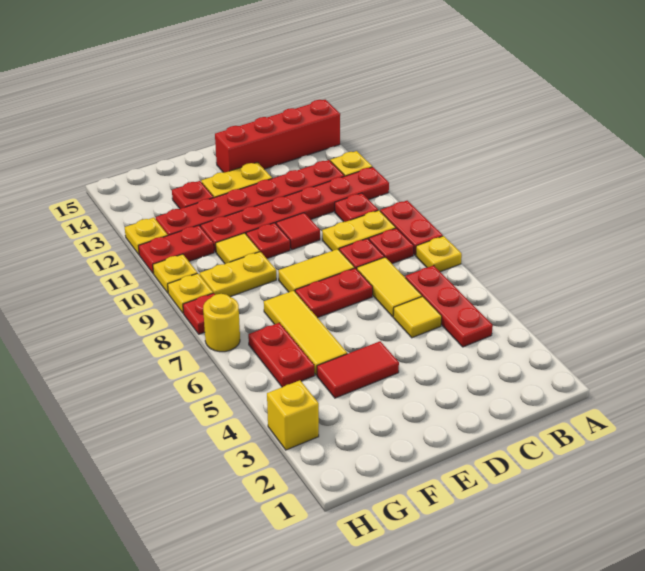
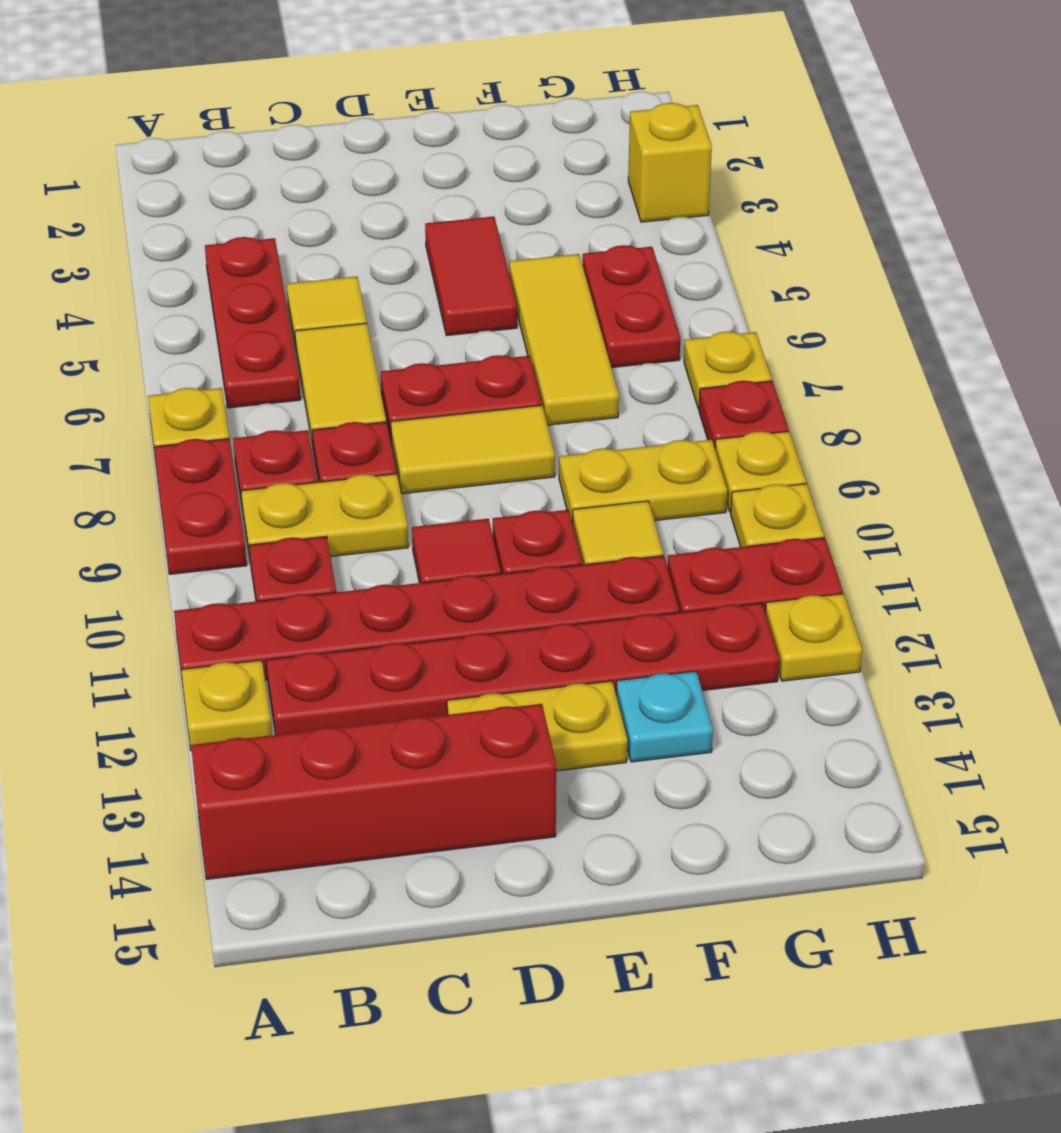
red 1x2 tile [317,341,399,398] -> red 1x2 tile turned to [425,217,517,336]
red 1x1 plate [172,181,214,209] -> cyan 1x1 plate [616,671,713,762]
yellow 1x1 round brick [203,294,240,352] -> yellow 1x1 plate [684,331,772,409]

